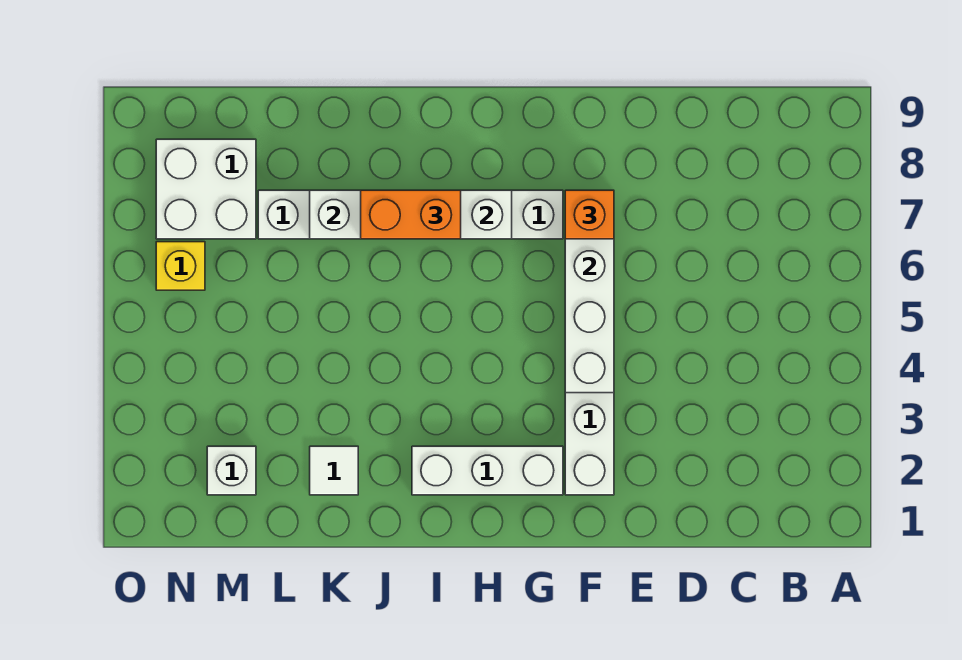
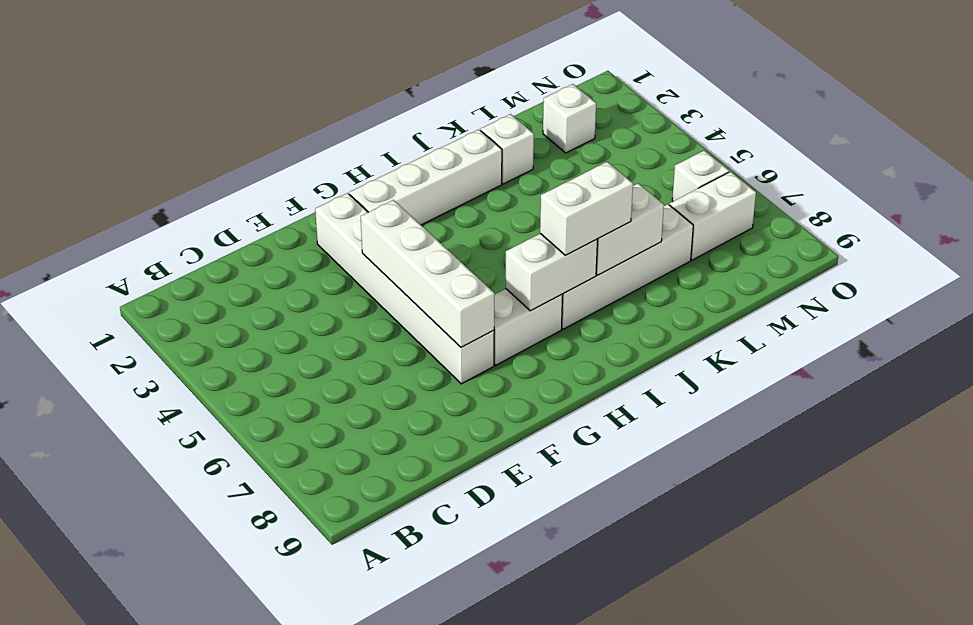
orange 1x1 brick [565,190,614,239] -> none
white 1x3 brick [412,446,563,495] -> white 1x4 brick [349,130,502,225]
orange 1x2 brick [361,190,461,239] -> white 1x2 brick [540,162,633,255]
white 1x1 tile [310,446,358,495] -> white 1x1 brick [481,114,534,184]
white 2x2 brick [156,139,256,239] -> white 1x2 brick [670,172,756,260]
yellow 1x1 brick [156,242,205,290] -> white 1x1 brick [672,151,729,201]

